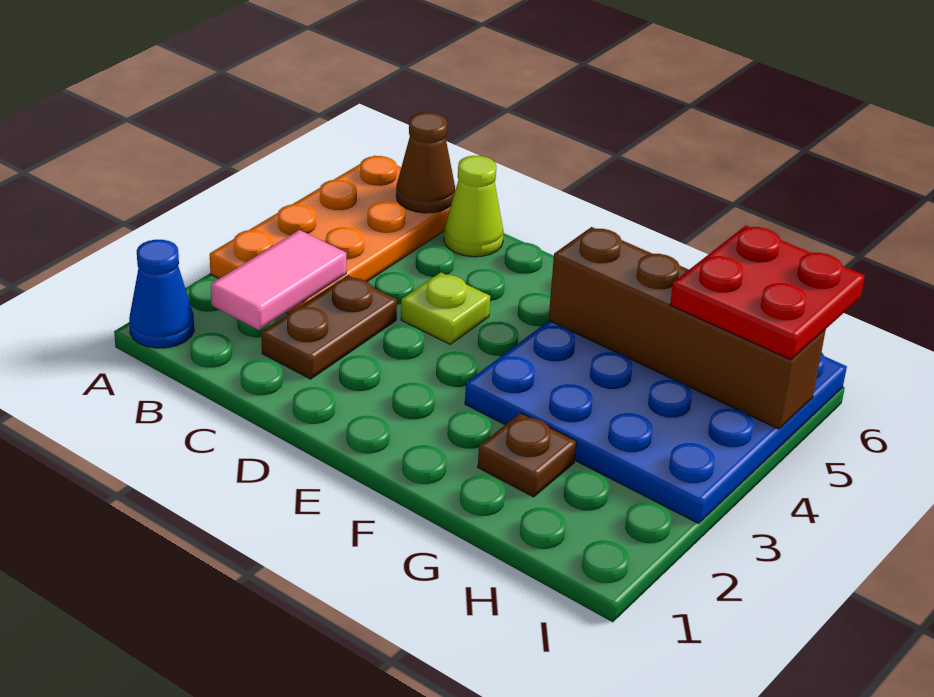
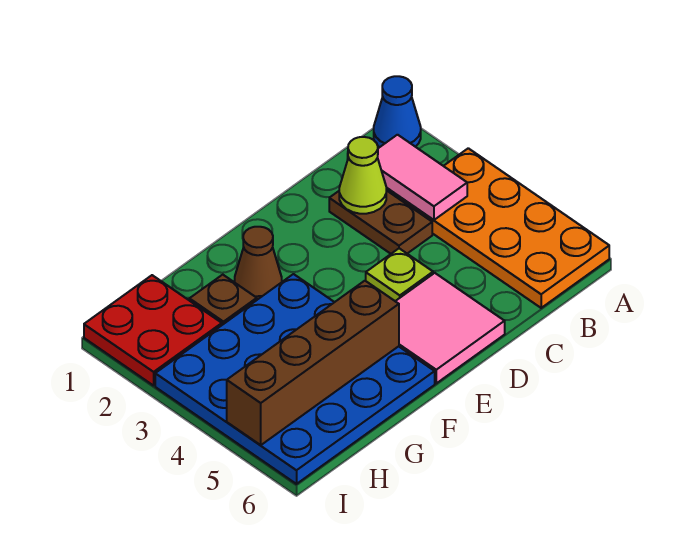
brown 1x1 cone [396,112,455,213] -> brown 1x1 cone moved to [235,227,282,300]
lime 1x1 cone [444,156,504,257] -> lime 1x1 cone moved to [339,137,386,214]
none -> pink 2x2 tile [395,273,505,383]
red 2x2 plate [670,226,865,360] -> red 2x2 plate moved to [84,275,222,386]

